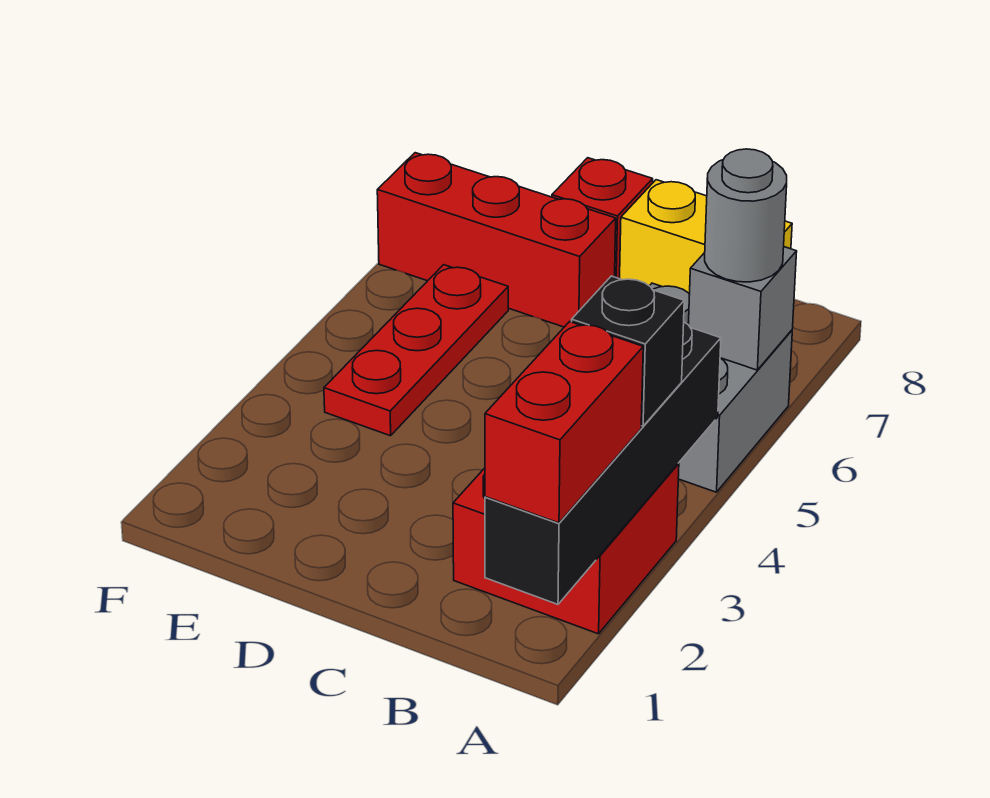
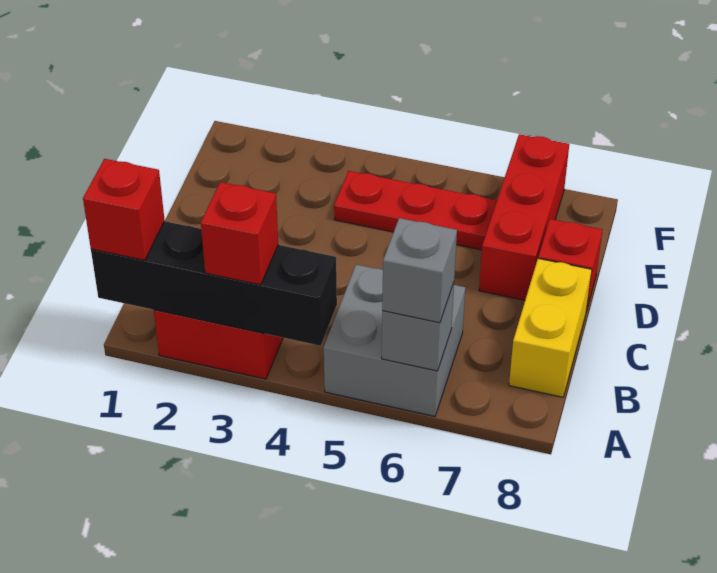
red 1x2 brick [485,322,643,523] -> red 1x1 brick [83,159,165,260]
black 1x1 brick [572,276,684,426] -> red 1x1 brick [201,182,278,285]
grey 1x1 round brick [705,149,787,282] -> grey 1x1 brick [382,218,457,323]

